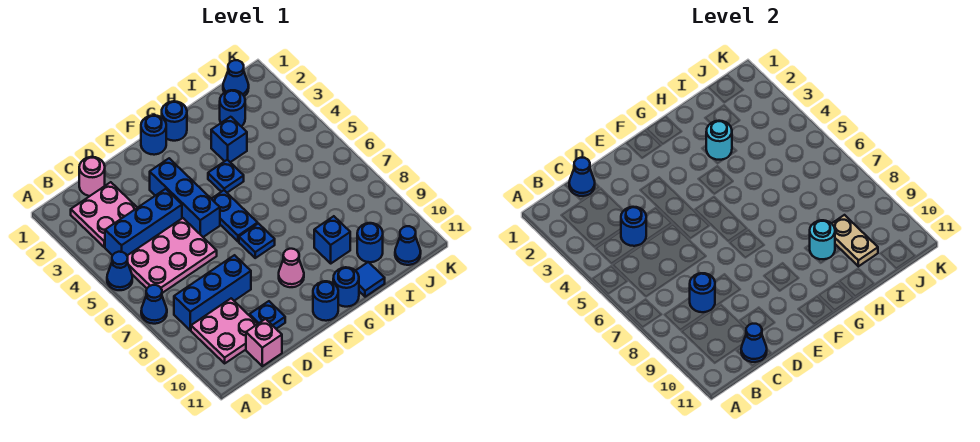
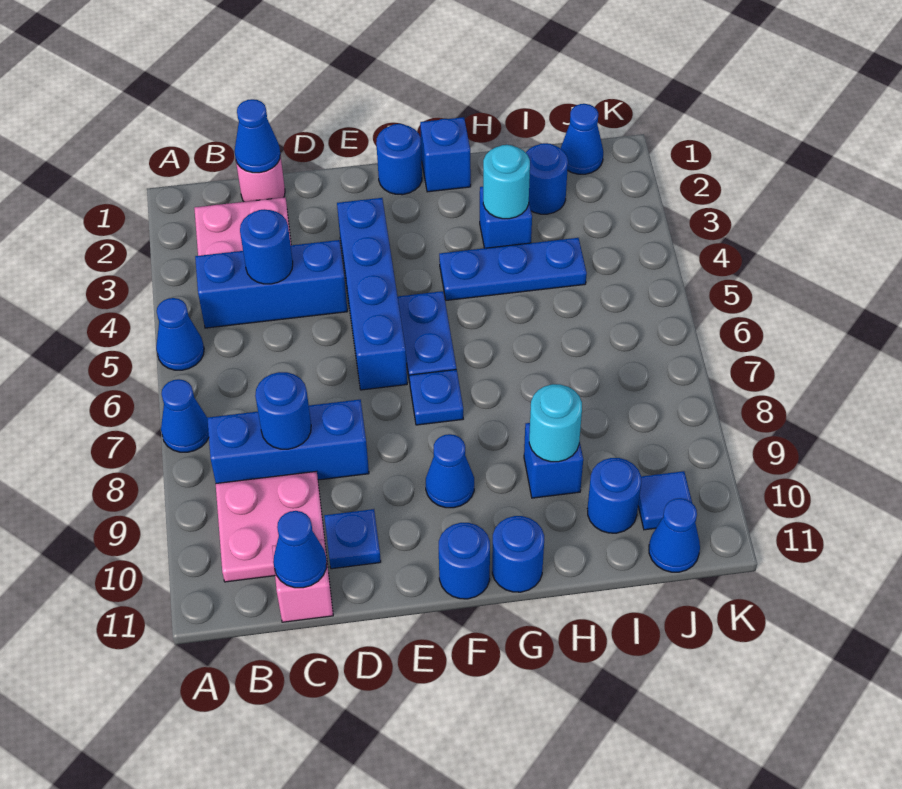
pink 2x3 plate [127,218,217,293] -> none
blue 1x3 brick [150,158,220,237] -> blue 1x4 brick [337,198,407,390]
pink 1x1 cone [279,249,304,287] -> blue 1x1 cone [426,434,474,508]
blue 1x1 round brick [162,101,187,141] -> blue 1x1 brick [420,117,471,192]
blue 1x1 plate [208,160,244,193] -> blue 1x3 plate [439,238,587,300]
blue 1x1 tile [356,262,385,297] -> blue 1x1 tile moved to [638,471,692,530]
tan 1x2 plate [832,215,878,266] -> none

